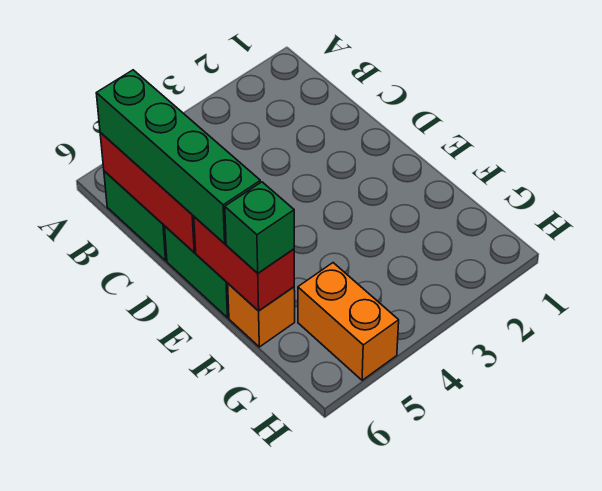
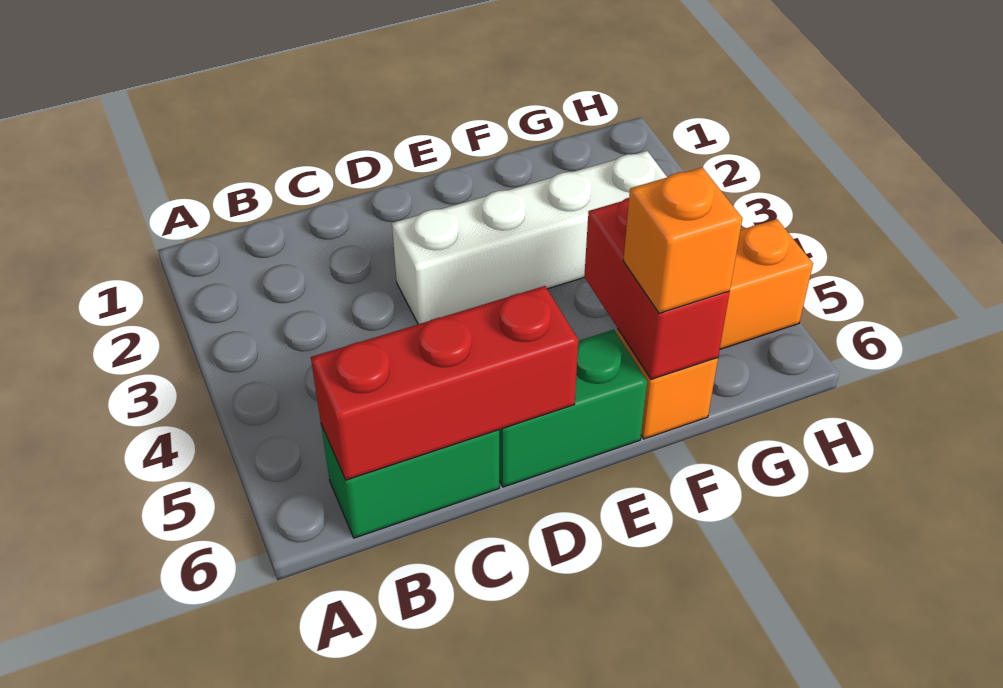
green 1x4 brick [96,70,260,244] -> none
none -> white 1x4 brick [392,151,667,324]
red 1x2 brick [194,217,294,311] -> red 1x2 brick turned to [584,198,730,379]
green 1x1 brick [225,182,294,273] -> orange 1x1 brick [623,167,742,313]

